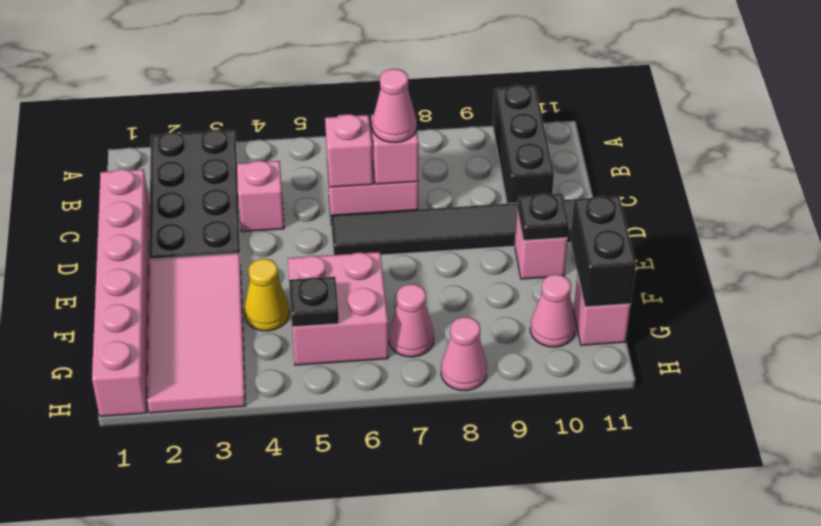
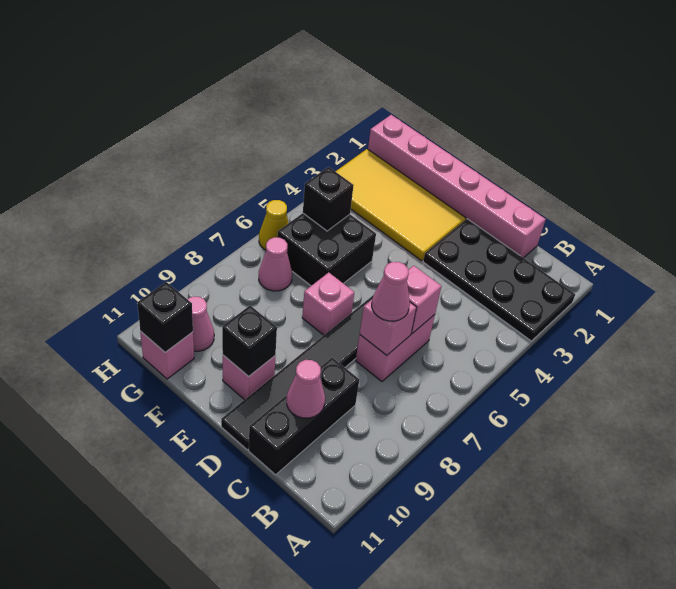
black 1x3 brick [493,85,554,204] -> black 1x3 brick turned to [249,358,359,475]
pink 1x1 brick [237,161,284,232] -> pink 1x1 brick moved to [302,272,354,335]
pink 2x4 tile [147,254,246,413] -> yellow 2x4 tile [335,149,466,261]
black 1x1 plate [517,193,569,241] -> black 1x1 brick [222,306,277,376]
yellow 1x1 cone [244,259,289,331] -> yellow 1x1 cone moved to [259,200,289,250]
pink 2x2 brick [288,252,388,365] -> black 2x2 brick [277,213,376,286]
black 1x2 brick [570,196,636,307] -> black 1x1 brick [137,282,193,352]
black 1x1 plate [289,277,339,327] -> black 1x1 brick [303,167,354,231]
pink 1x1 cone [441,317,487,391] -> pink 1x1 cone moved to [287,360,325,418]

